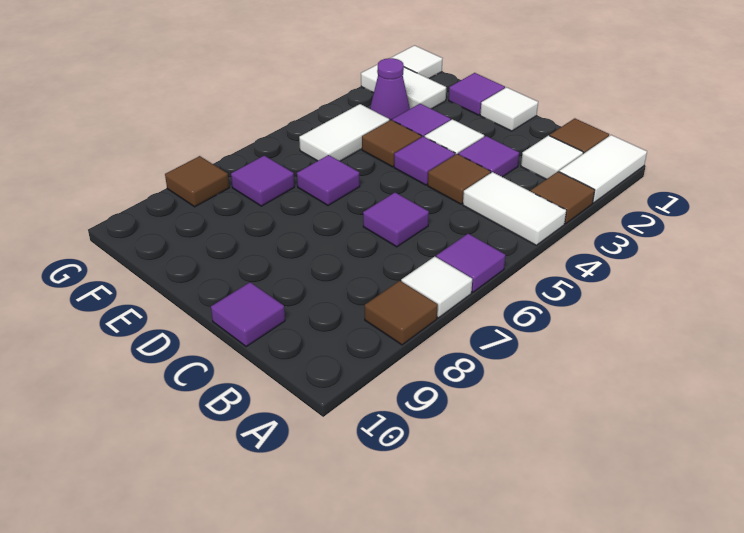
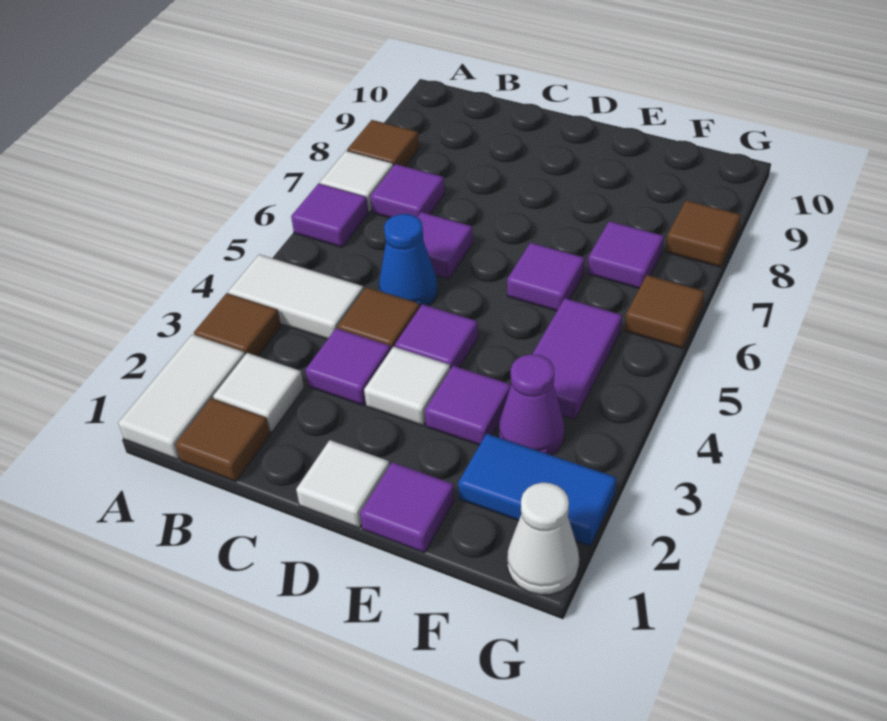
none -> blue 1x1 cone [379,214,438,307]
purple 1x1 tile [211,282,285,346] -> purple 1x1 tile moved to [370,164,445,218]
brown 1x1 tile [362,120,422,167] -> brown 1x1 tile moved to [625,275,705,348]
white 1x2 tile [361,64,446,109] -> blue 1x2 tile [458,434,617,546]
white 1x2 tile [299,104,389,161] -> purple 1x2 tile [533,298,622,420]
white 1x1 tile [391,45,443,79] -> white 1x1 cone [507,483,579,595]

